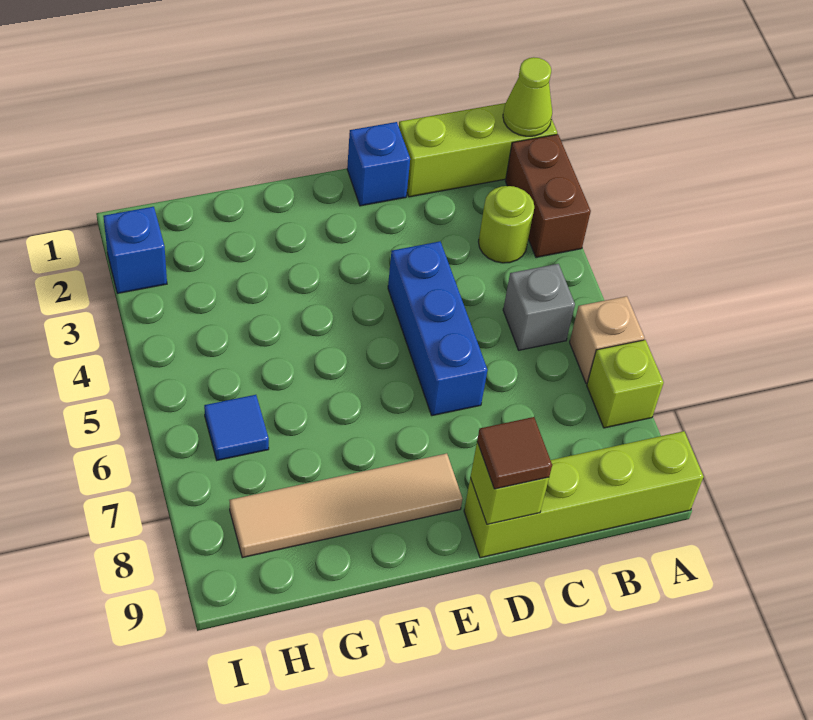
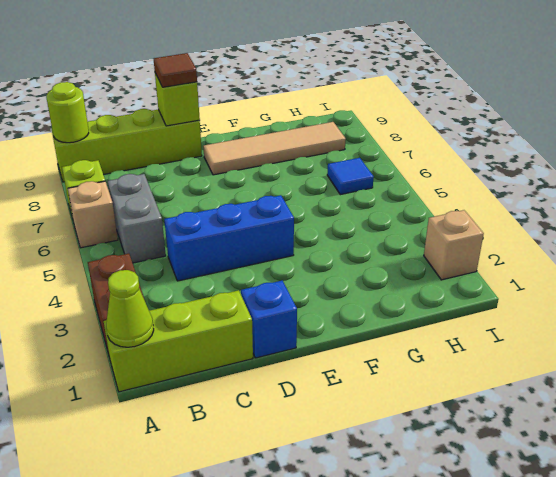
lime 1x1 round brick [478,186,534,263] -> lime 1x1 round brick moved to [46,82,89,143]
grey 1x1 brick [503,264,575,350] -> grey 1x2 brick [108,174,166,263]
blue 1x3 brick [388,241,488,416] -> blue 1x3 brick turned to [164,195,294,281]
blue 1x1 brick [103,207,167,293] -> tan 1x1 brick [424,210,484,280]

